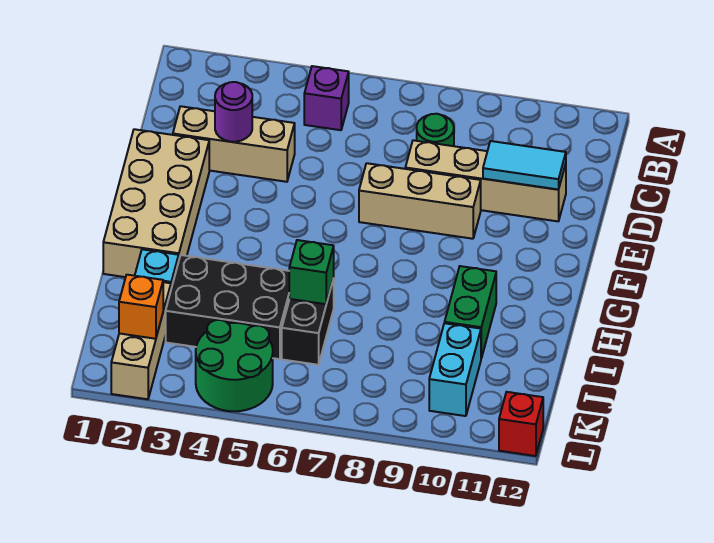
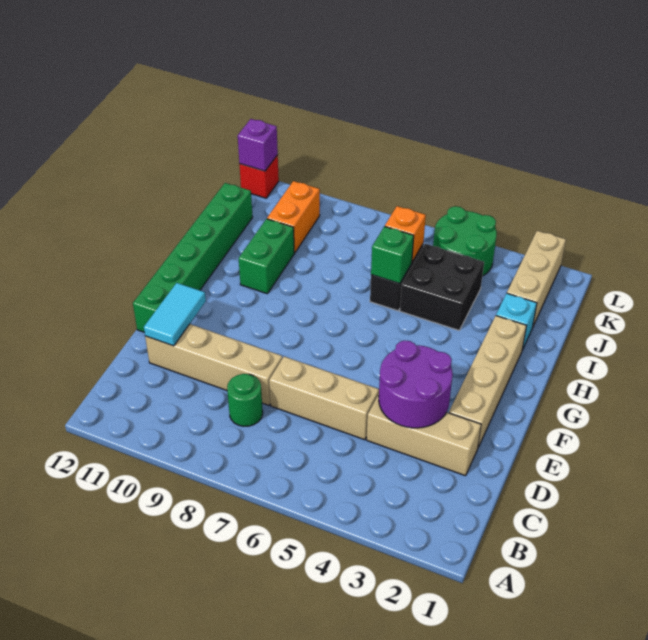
purple 1x1 brick [304,66,349,130] -> purple 1x1 brick moved to [238,119,278,171]
purple 1x1 round brick [215,82,252,142] -> purple 2x2 round brick [379,340,453,428]
cyan 1x2 tile [483,141,566,190] -> cyan 1x2 tile turned to [144,283,206,346]
tan 2x4 brick [103,129,209,277] -> tan 1x4 brick [449,316,527,448]
tan 1x3 brick [359,163,481,239] -> tan 1x3 brick moved to [269,357,379,440]
none -> green 1x6 brick [133,183,253,332]
black 2x3 brick [166,255,289,359] -> black 2x2 brick [400,244,484,330]
cyan 1x2 brick [429,323,481,416] -> orange 1x2 brick [267,181,320,253]
orange 1x1 brick [119,275,163,339] -> orange 1x1 brick moved to [385,206,426,262]

